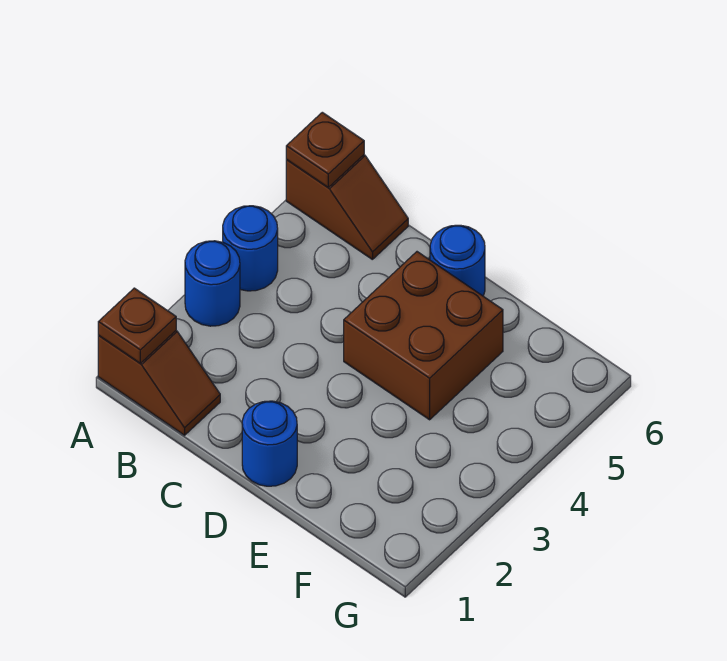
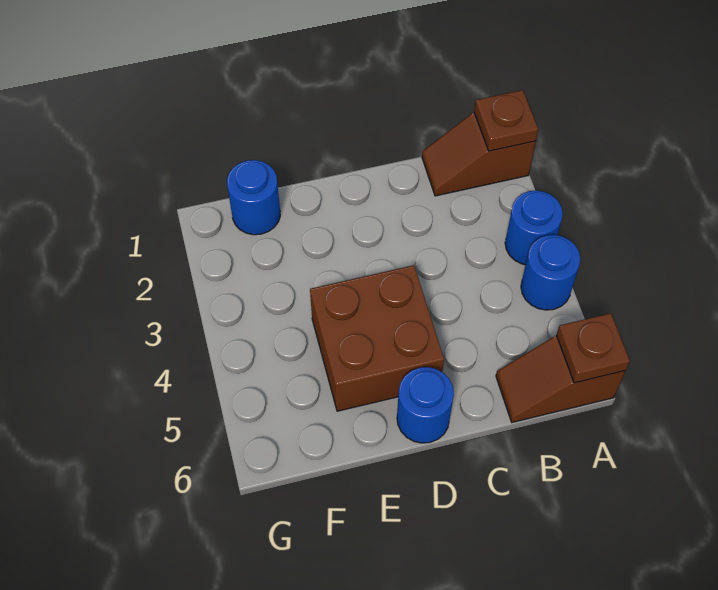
blue 1x1 round brick [242,401,297,486] -> blue 1x1 round brick moved to [227,160,280,235]

